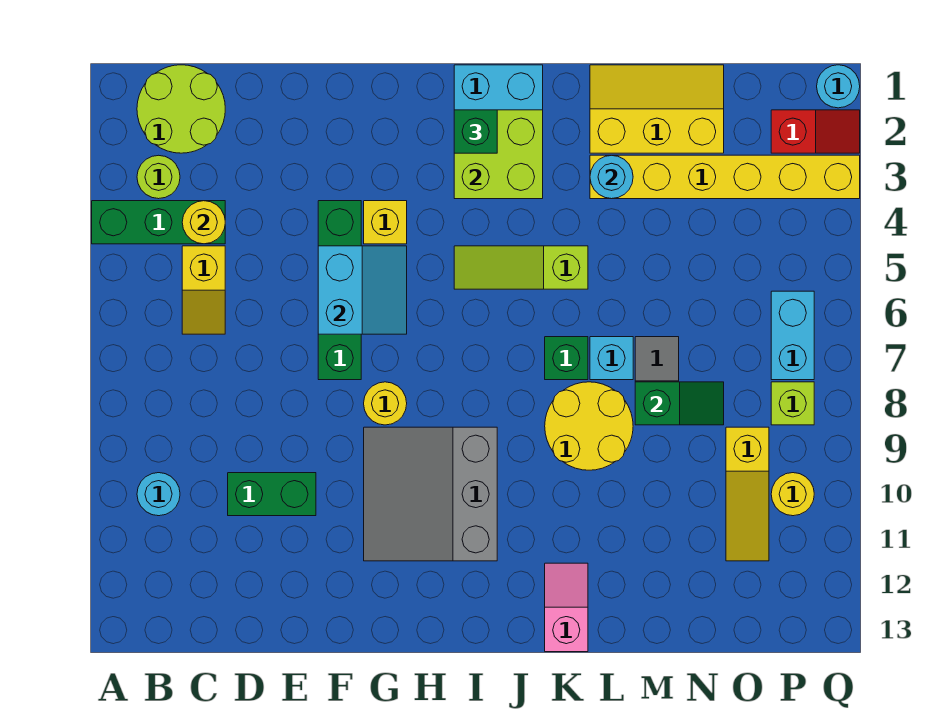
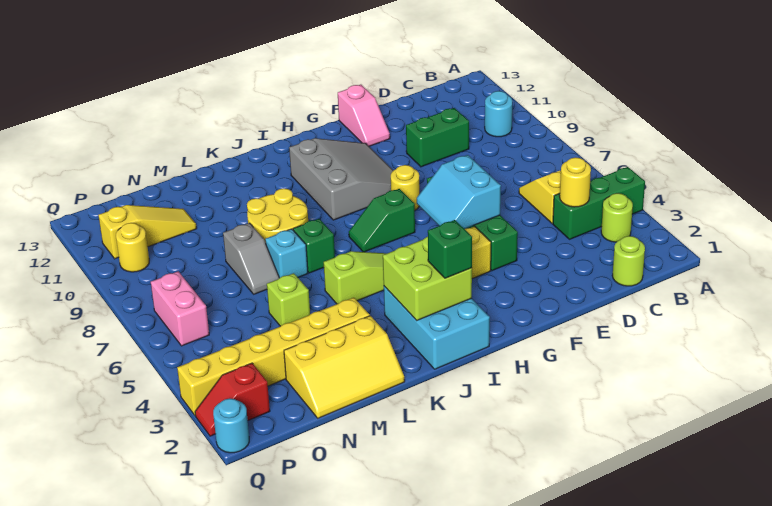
lime 2x2 round brick [137,65,225,153] -> lime 1x1 round brick [612,236,645,286]
pink 1x2 slope [545,563,588,652] -> pink 1x2 slope moved to [338,85,390,146]
cyan 1x1 round brick [590,155,633,199] -> none
green 1x2 slope [635,382,724,425] -> green 1x2 slope moved to [349,189,415,252]
yellow 1x3 slope [726,427,769,561] -> yellow 1x3 slope turned to [98,205,197,259]
cyan 1x2 brick [771,291,814,380] -> pink 1x2 brick [151,271,209,346]
lime 1x1 brick [771,382,814,425] -> lime 1x1 brick moved to [267,273,310,326]

